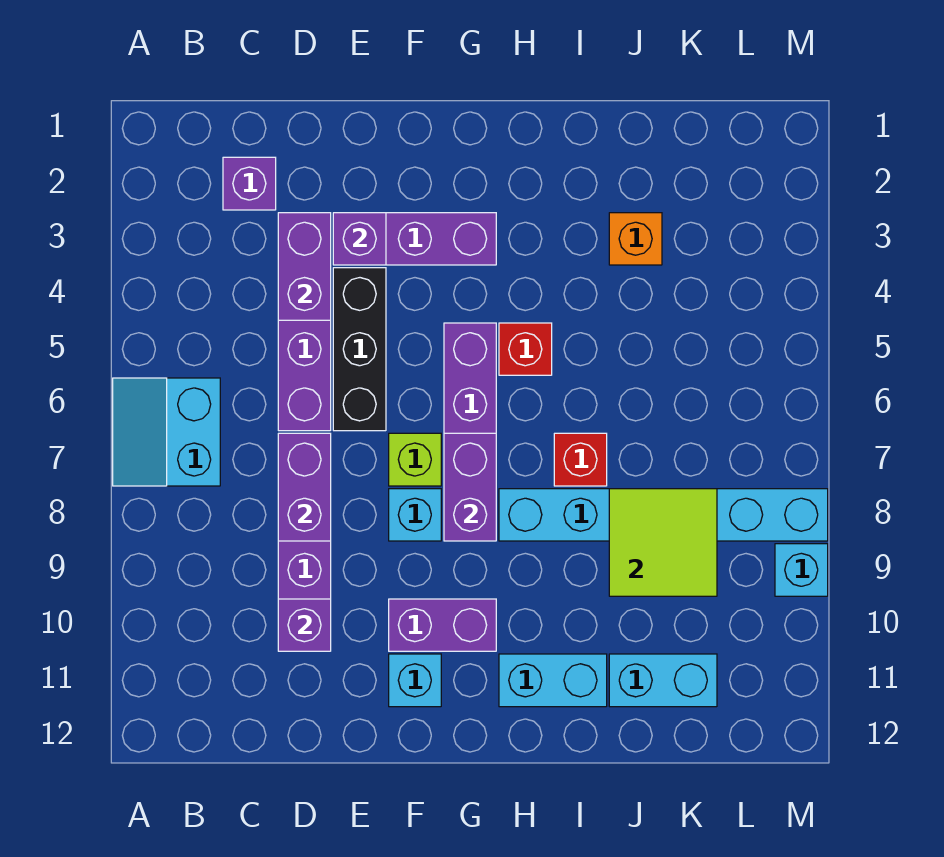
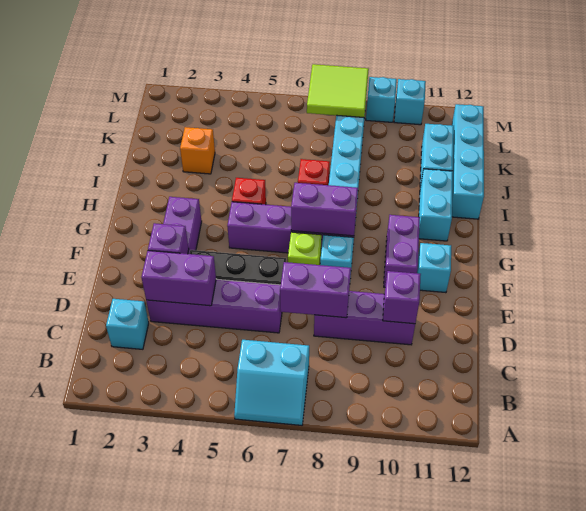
purple 1x1 brick [223,157,276,210] -> cyan 1x1 brick [106,299,149,349]
none -> cyan 1x4 brick [452,104,484,219]
lime 2x2 tile [609,489,717,596] -> lime 2x2 tile moved to [307,64,369,117]
none -> cyan 1x1 brick [394,79,426,125]

